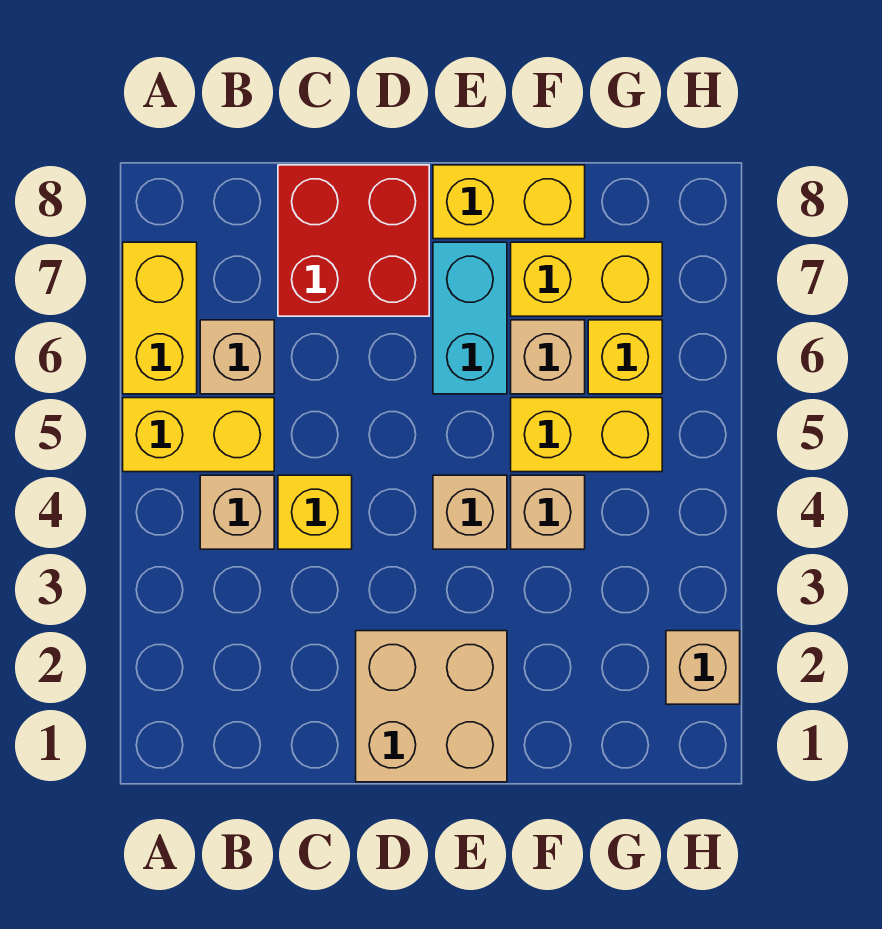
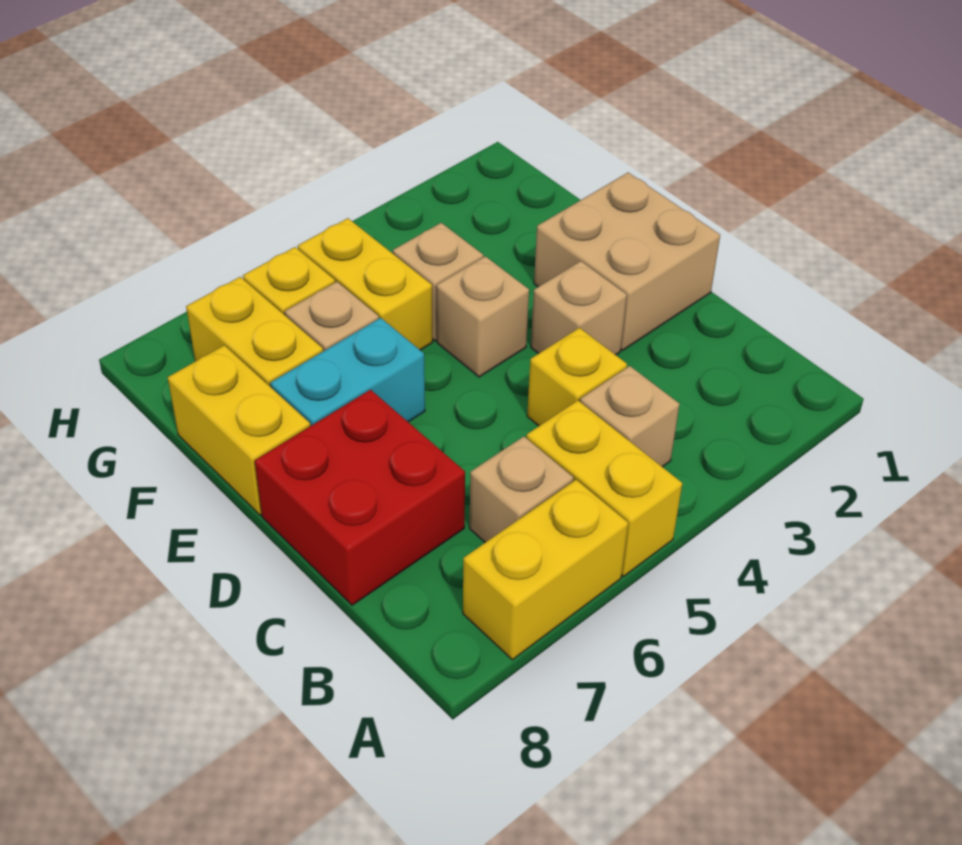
tan 1x1 brick [666,631,740,704] -> tan 1x1 brick moved to [531,261,627,355]

